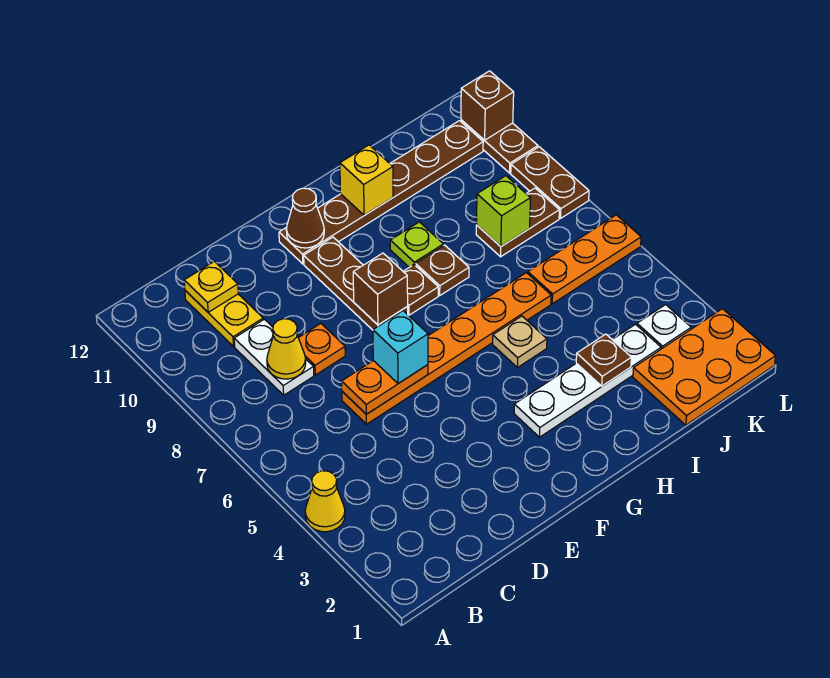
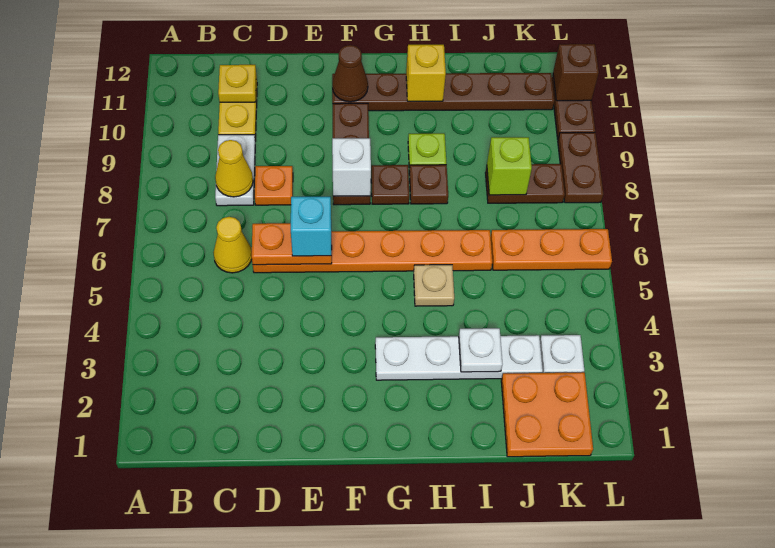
yellow 1x1 cone [305,471,345,532] -> yellow 1x1 cone moved to [213,217,252,273]
brown 1x1 brick [353,253,408,325] -> white 1x1 brick [332,138,371,196]
brown 1x1 plate [576,334,631,386] -> white 1x1 plate [459,328,502,372]
orange 2x3 plate [633,309,776,425] -> orange 2x2 plate [501,372,593,457]

